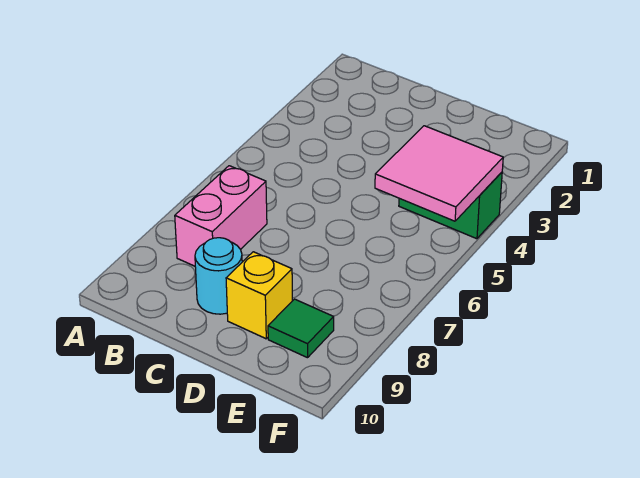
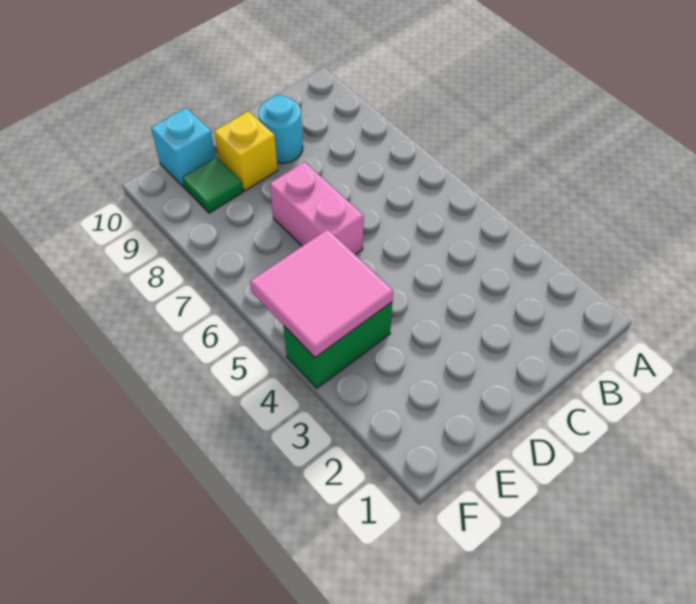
pink 1x2 brick [175,166,267,266] -> pink 1x2 brick moved to [270,162,364,255]
none -> cyan 1x1 brick [151,108,215,187]

